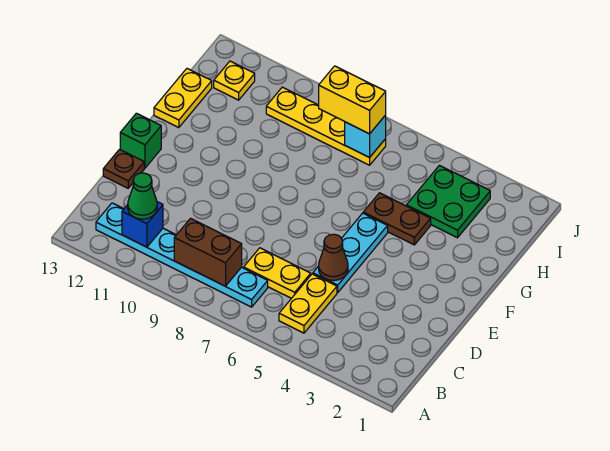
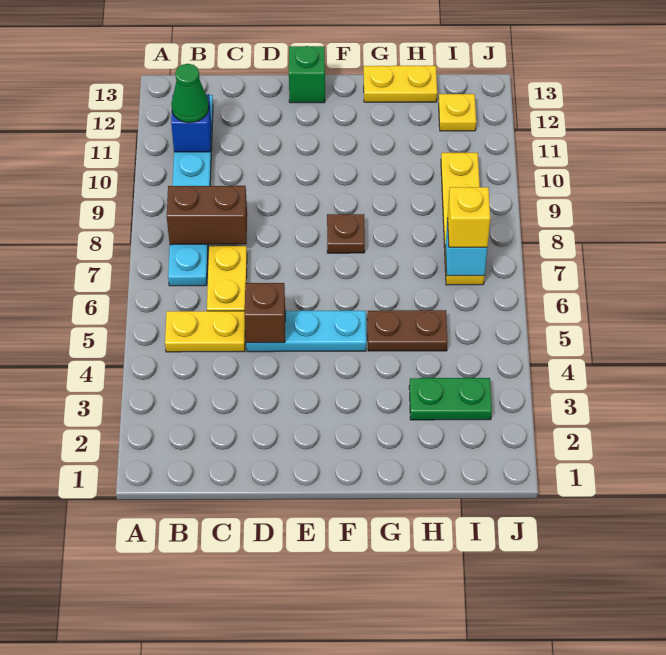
brown 1x2 brick [174,218,242,286] -> brown 1x2 brick turned to [167,186,247,245]
brown 1x1 cone [319,234,348,281] -> brown 1x1 brick [245,283,285,343]
brown 1x1 plate [103,149,144,188] -> brown 1x1 plate moved to [327,214,365,253]
brown 1x2 plate [363,193,431,245] -> brown 1x2 plate turned to [367,310,448,351]
green 2x2 plate [406,165,490,238] -> green 1x2 plate [409,378,492,420]
yellow 1x2 brick [319,66,386,134] -> yellow 1x1 brick [448,187,490,247]

